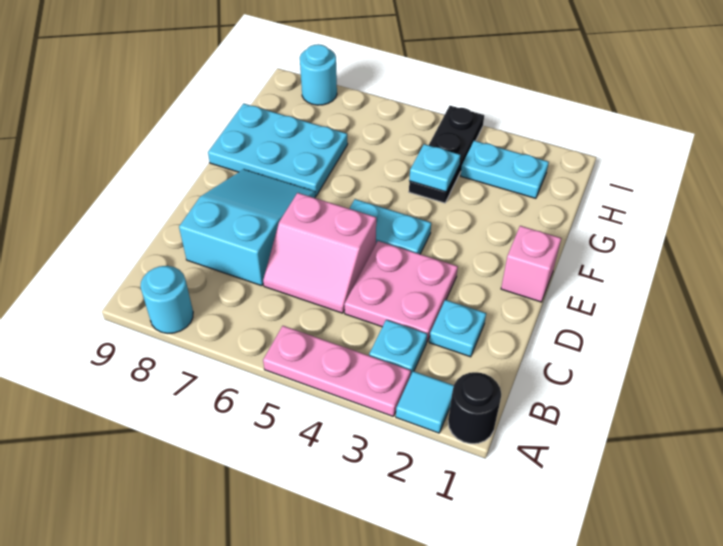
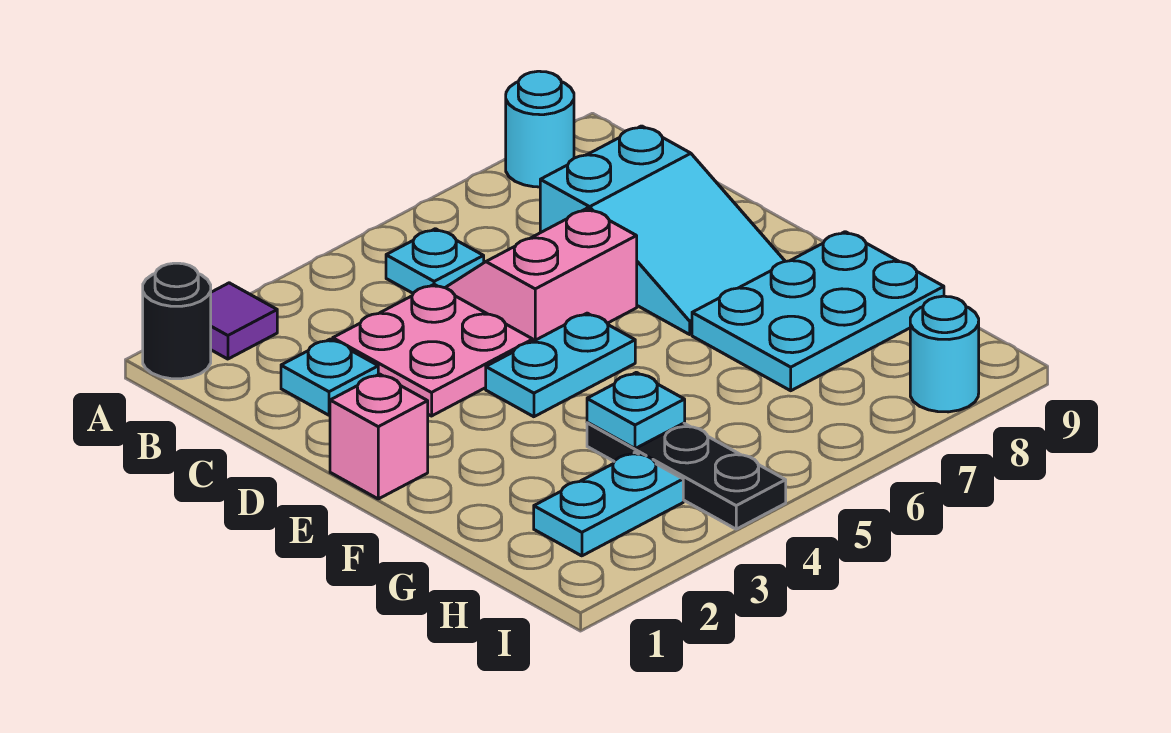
cyan 1x1 tile [396,371,454,433] -> purple 1x1 tile [211,283,277,359]
pink 1x3 plate [263,326,411,416] -> none
cyan 1x1 plate [369,320,427,376] -> cyan 1x1 plate moved to [386,229,484,293]

